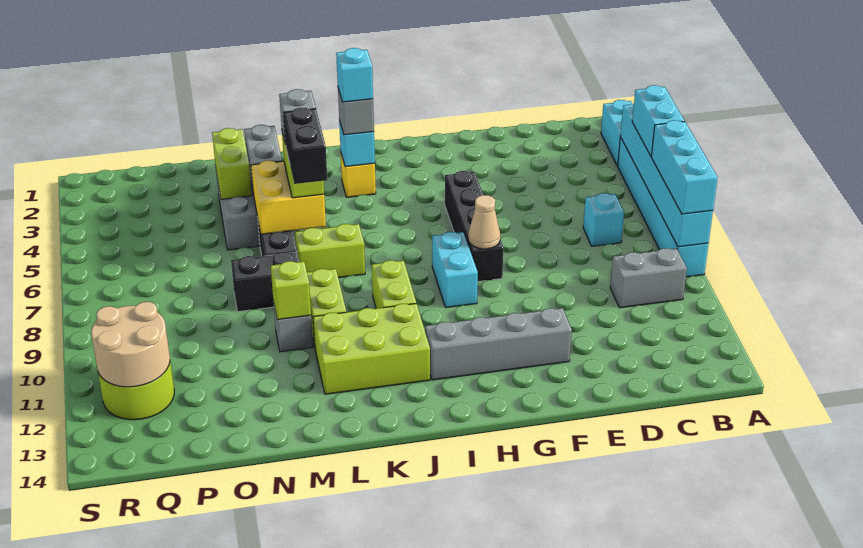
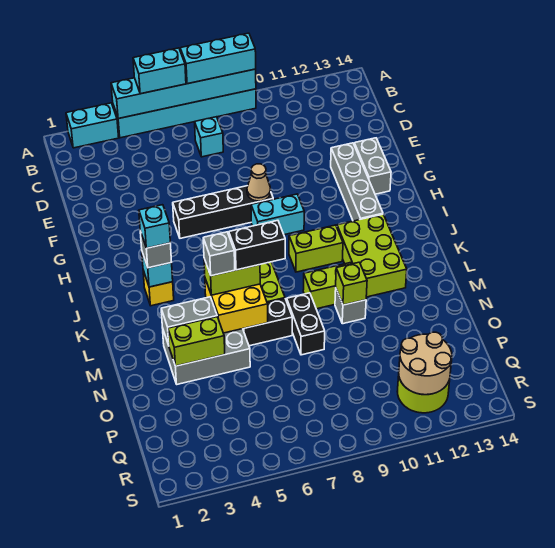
grey 1x2 brick [610,248,687,308] -> grey 1x2 brick moved to [354,138,391,194]

